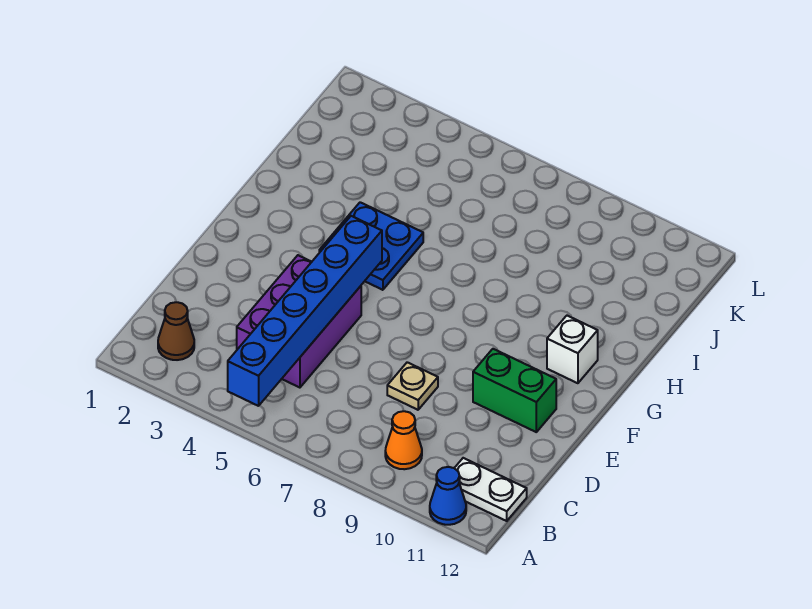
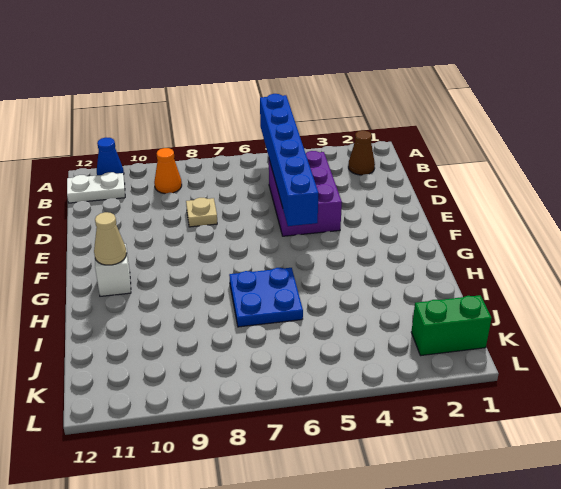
green 1x2 brick [473,349,556,432] -> green 1x2 brick moved to [411,295,492,356]
blue 2x2 plate [319,202,423,290] -> blue 2x2 plate moved to [229,268,303,327]
none -> tan 1x1 cone [94,212,127,265]

